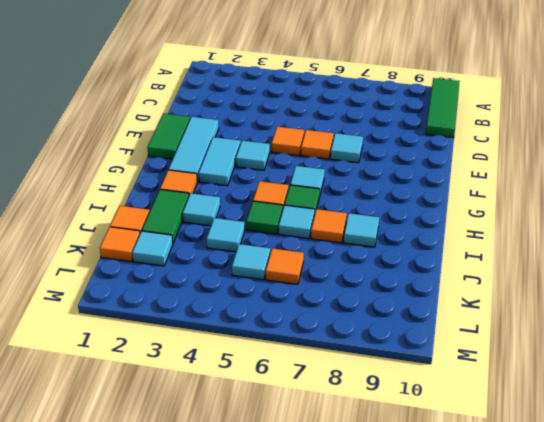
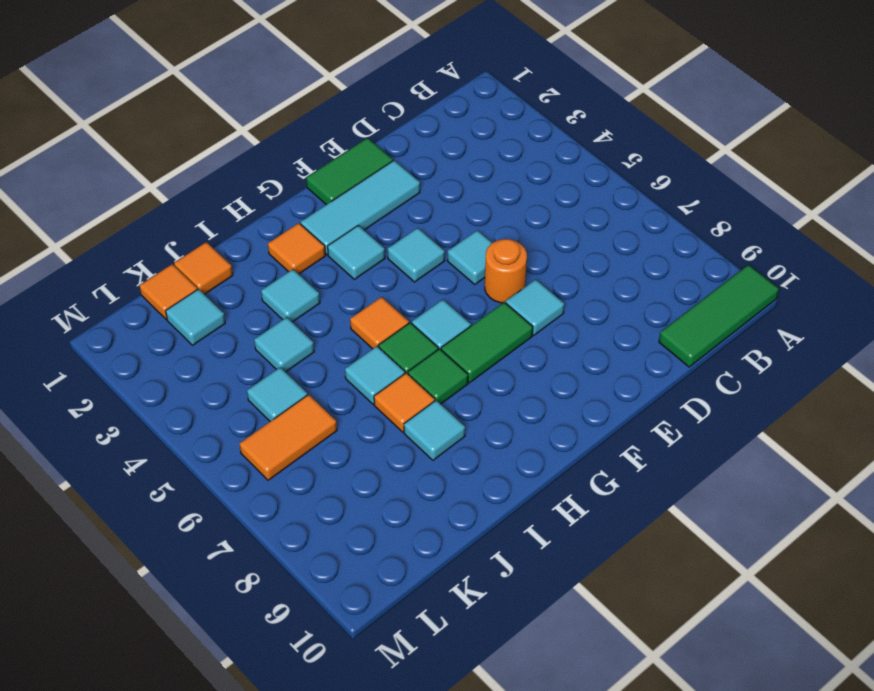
orange 1x1 tile [272,127,304,156] -> cyan 1x1 tile [447,230,492,284]
orange 1x1 tile [301,130,334,159] -> orange 1x1 round brick [485,239,527,303]
cyan 1x2 tile [199,137,241,186] -> cyan 1x1 tile [328,225,385,279]
green 1x2 tile [142,189,189,243] -> green 1x2 tile moved to [441,302,533,383]
green 1x1 tile [246,201,283,234] -> green 1x1 tile moved to [408,349,468,404]
orange 1x1 tile [266,248,304,284] -> orange 1x2 tile [239,394,337,480]

